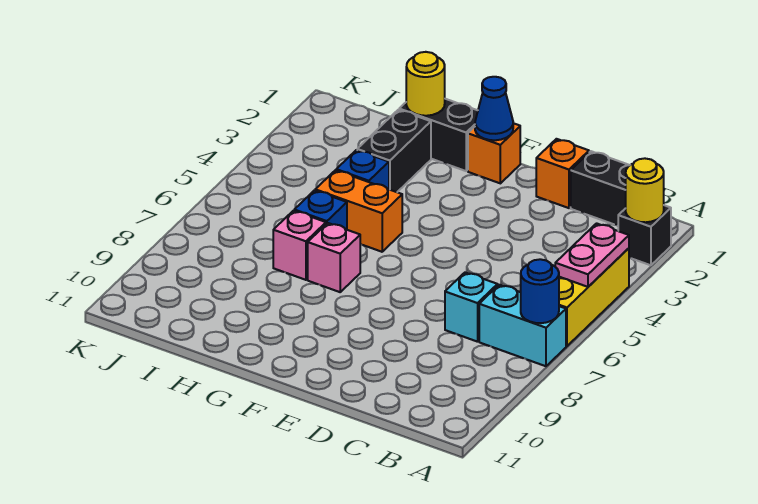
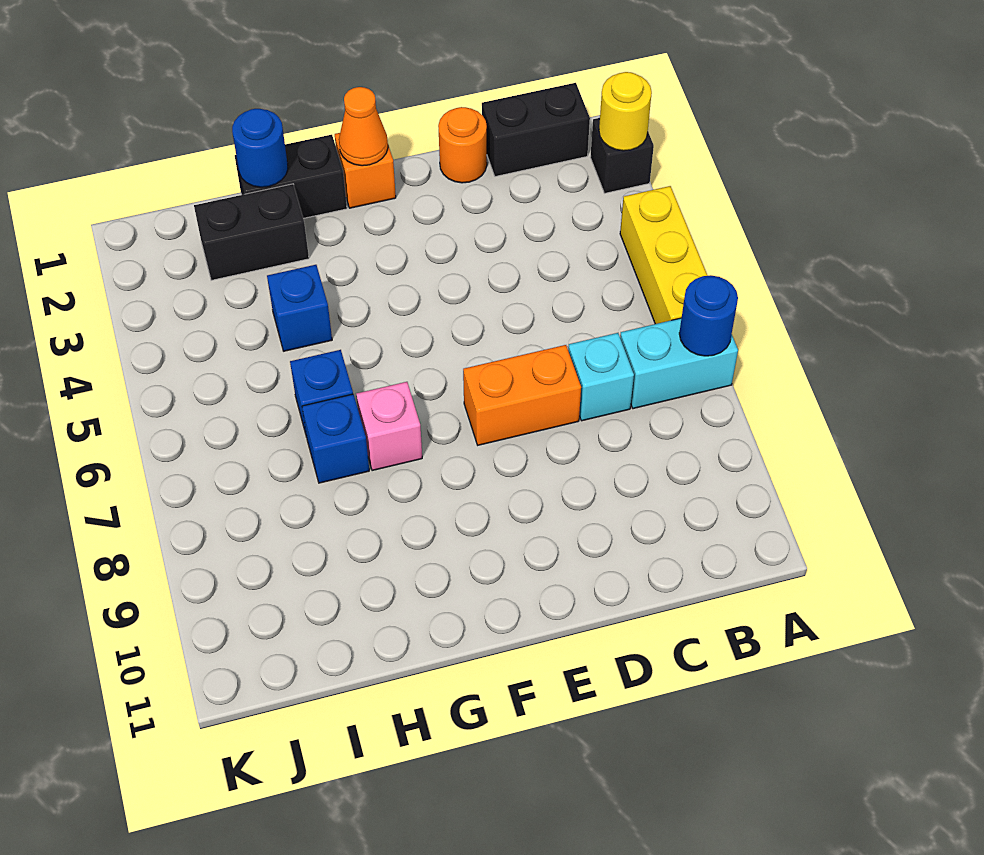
pink 1x2 plate [555,223,629,287] -> none
orange 1x1 brick [536,139,589,208] -> orange 1x1 round brick [438,107,487,183]
blue 1x1 cone [475,77,513,140] -> orange 1x1 cone [339,87,388,166]
orange 1x2 brick [315,170,402,252] -> orange 1x2 brick moved to [463,345,581,445]
yellow 1x1 round brick [406,52,445,116] -> blue 1x1 round brick [232,109,288,187]
black 1x2 brick [357,110,431,192] -> black 1x2 brick turned to [194,184,309,280]
pink 1x1 brick [273,211,326,280] -> blue 1x1 brick [302,394,369,483]

